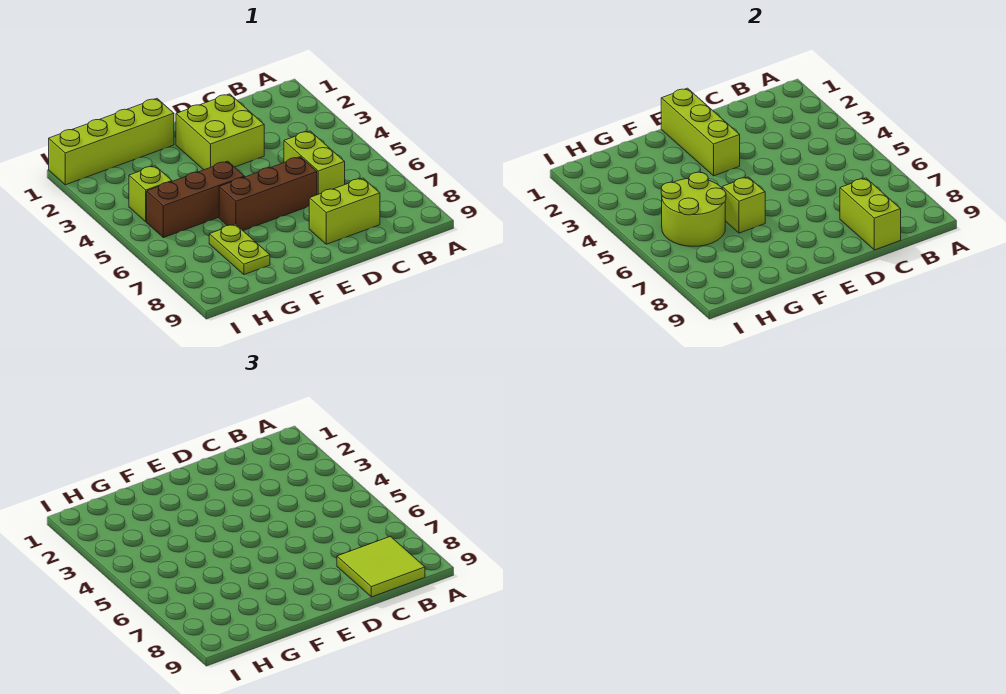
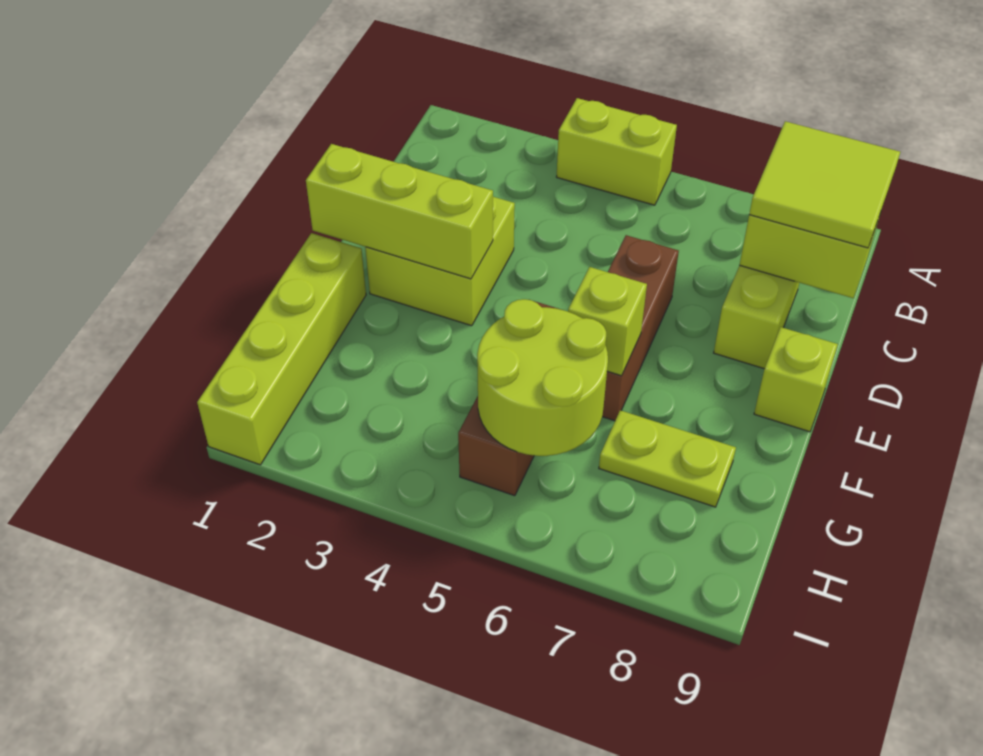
lime 1x2 brick [284,131,345,195] -> lime 1x2 brick moved to [557,98,677,205]
lime 1x1 brick [129,166,172,222] -> lime 1x1 brick moved to [754,327,838,432]

